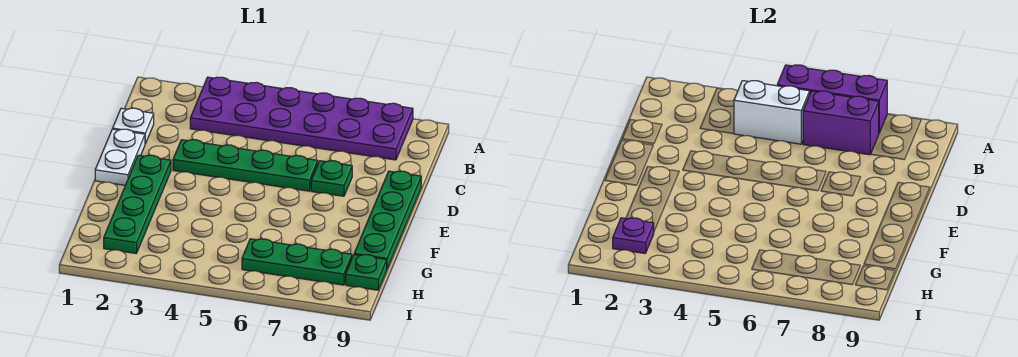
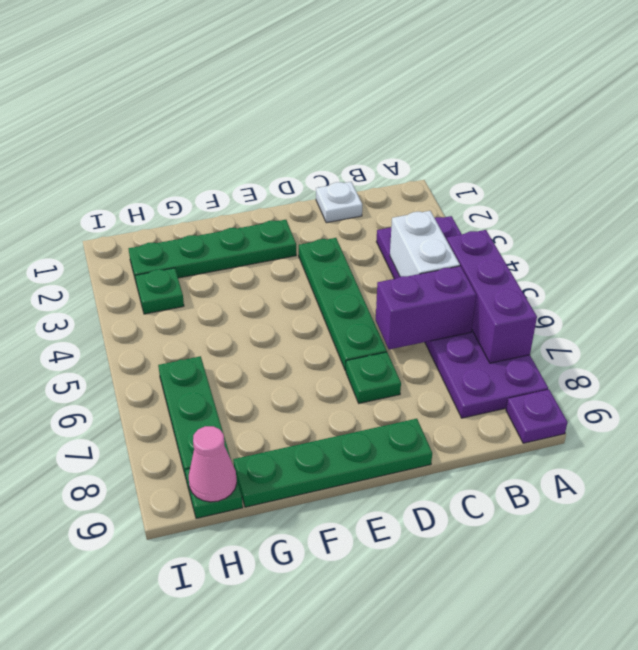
purple 1x2 brick [803,91,879,155] -> purple 1x2 brick turned to [376,266,476,349]
white 1x2 plate [95,129,145,185] -> none
purple 1x1 plate [613,218,654,253] -> purple 1x1 plate moved to [506,389,568,443]
none -> green 1x1 plate [135,268,184,314]
none -> pink 1x1 cone [189,426,237,502]

